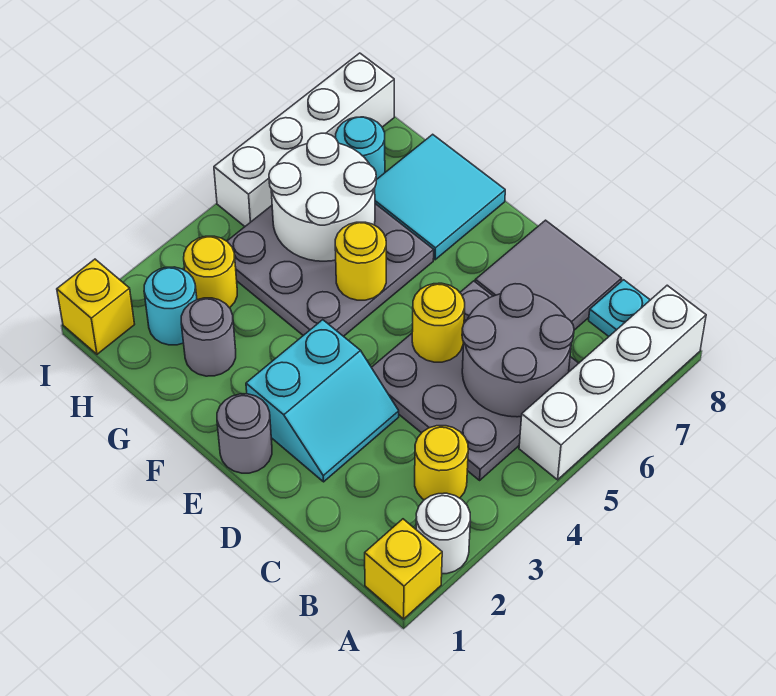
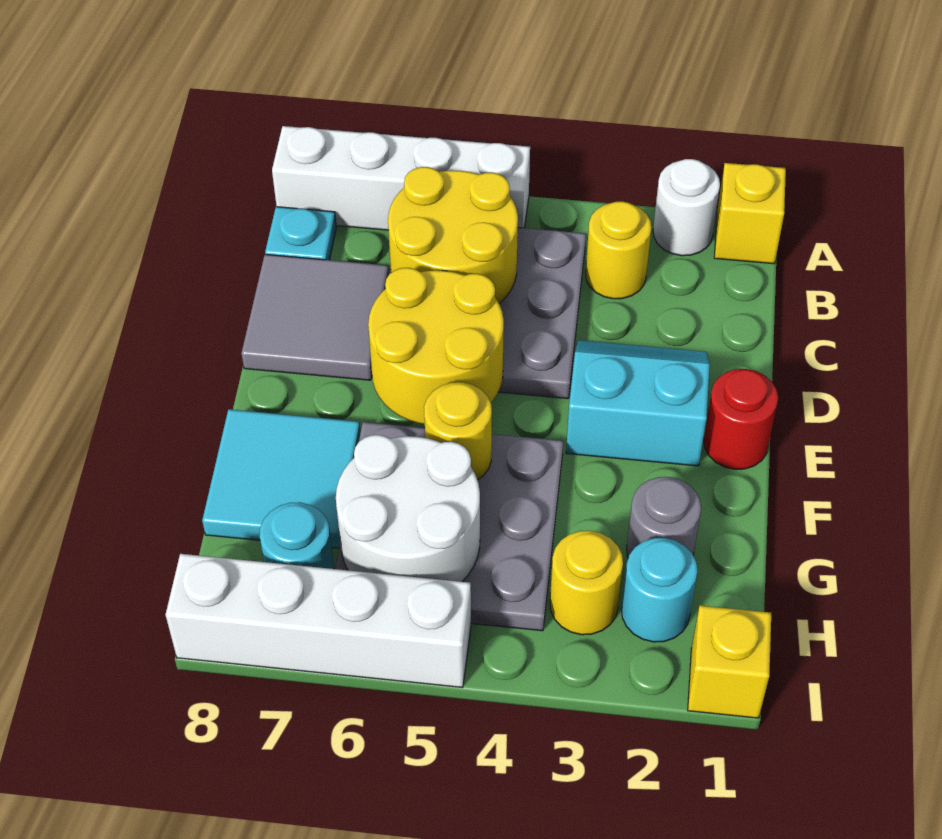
grey 2x2 round brick [462,284,574,417] -> yellow 2x2 round brick [388,167,518,303]
yellow 1x1 round brick [412,283,465,362] -> yellow 2x2 round brick [368,268,504,424]
grey 1x1 round brick [217,394,272,473] -> red 1x1 round brick [704,369,778,469]

